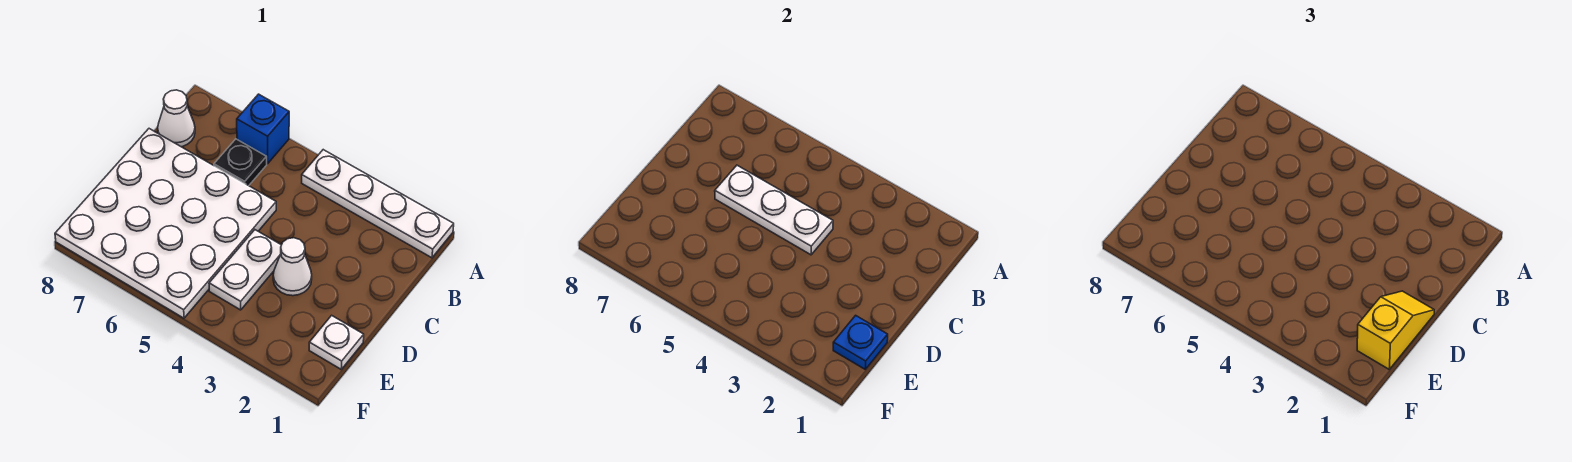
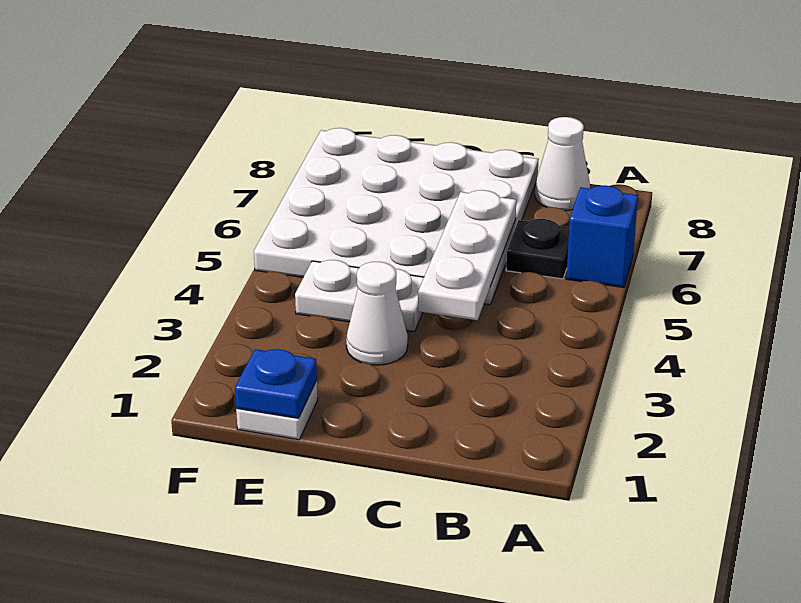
white 1x4 plate [302,150,454,258] -> none
yellow 1x2 slope [1357,291,1434,369] -> none

